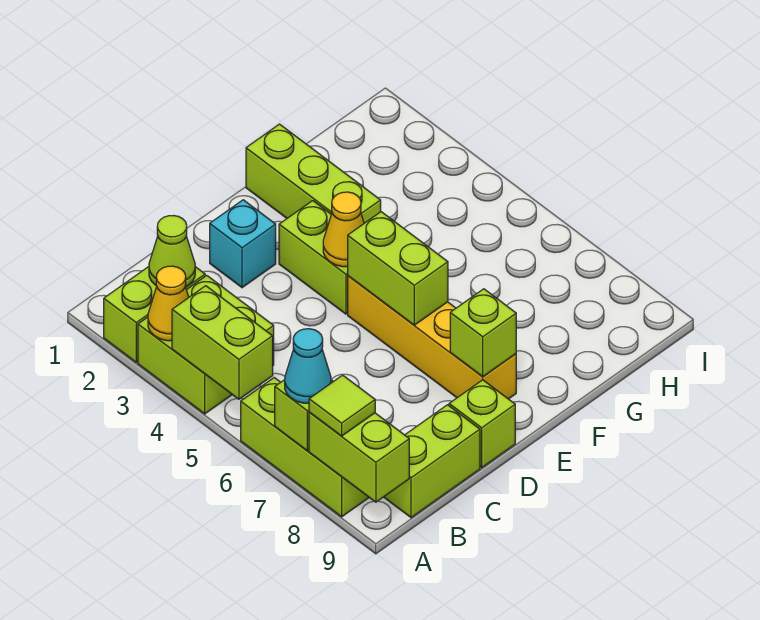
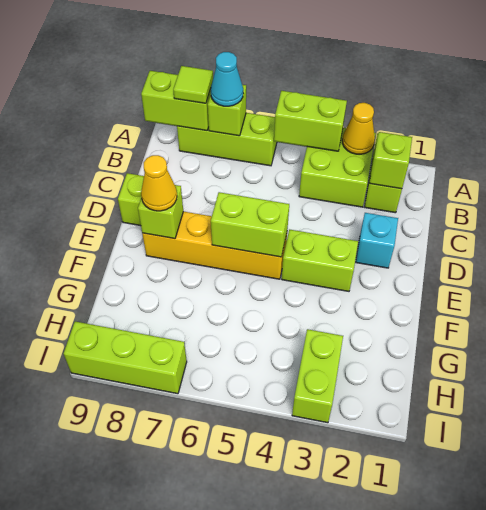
lime 1x1 cone [149,216,195,287] -> lime 1x1 brick [370,132,412,189]
lime 1x2 brick [384,405,480,518] -> lime 1x2 brick moved to [292,329,343,423]
yellow 1x1 cone [323,192,364,267] -> yellow 1x1 cone moved to [141,155,177,211]
lime 1x3 brick [246,124,381,223] -> lime 1x3 brick moved to [64,322,187,394]

